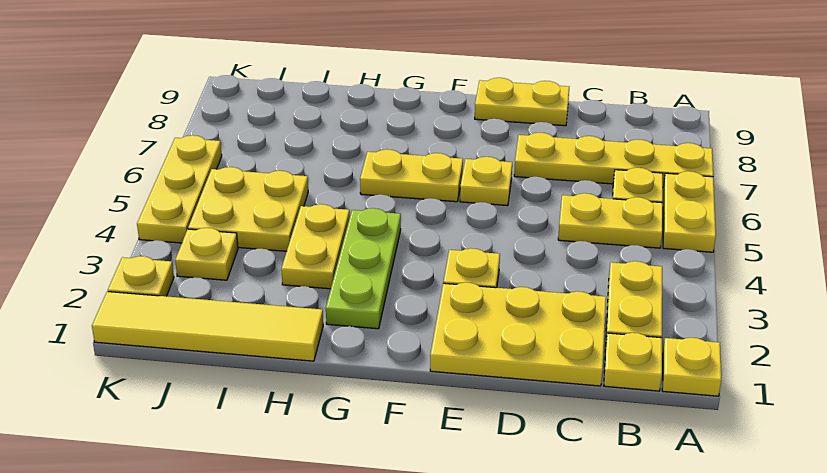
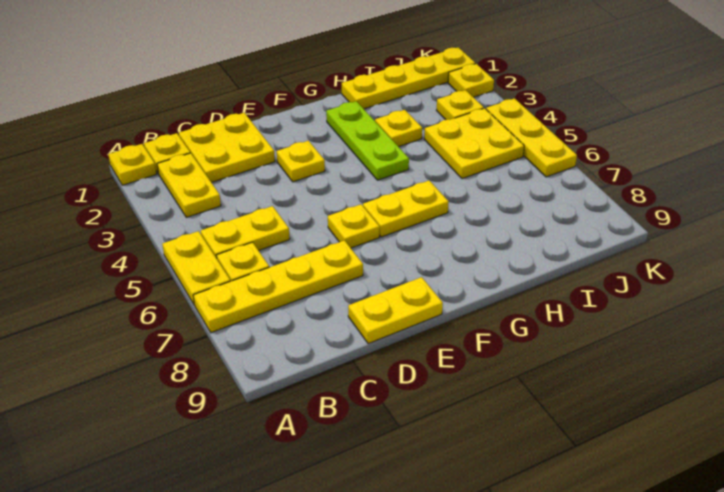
yellow 2x3 plate [430,282,606,386] -> yellow 2x2 plate [179,113,275,182]
yellow 1x4 tile [92,292,323,361] -> yellow 1x4 plate [342,47,475,109]
yellow 1x2 plate [281,204,350,289] -> yellow 1x1 plate [375,110,422,147]

